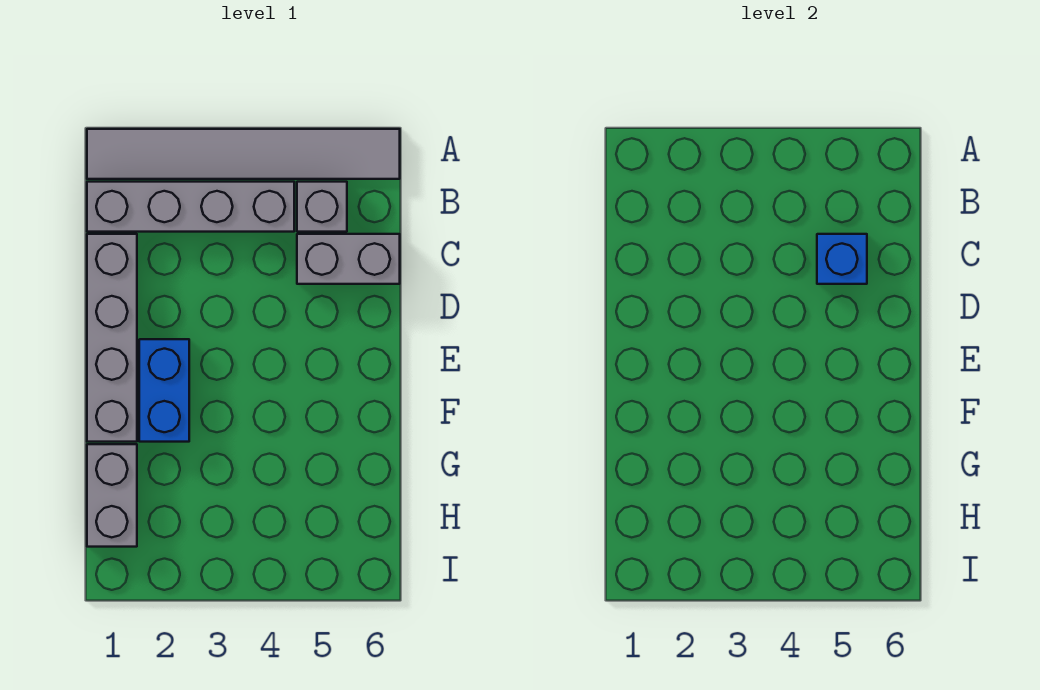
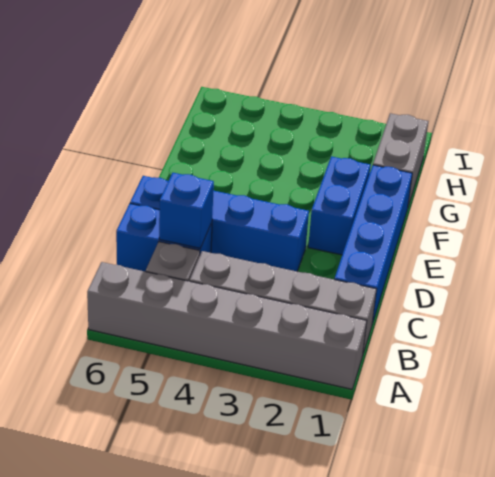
grey 1x6 tile [87,129,400,179] -> grey 1x6 brick [87,262,367,389]
grey 1x4 brick [87,234,137,442] -> blue 1x4 brick [334,165,412,324]
grey 1x2 brick [297,234,400,284] -> blue 1x2 brick [116,204,212,272]
none -> blue 1x4 brick [130,176,309,271]

